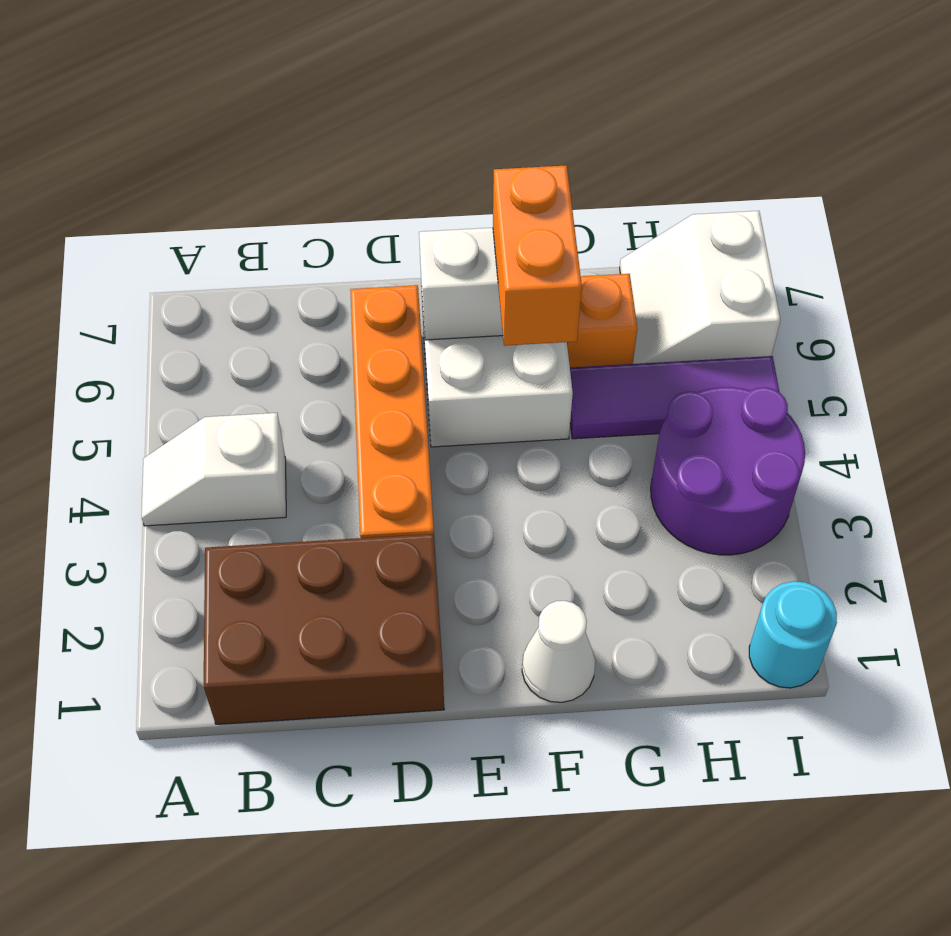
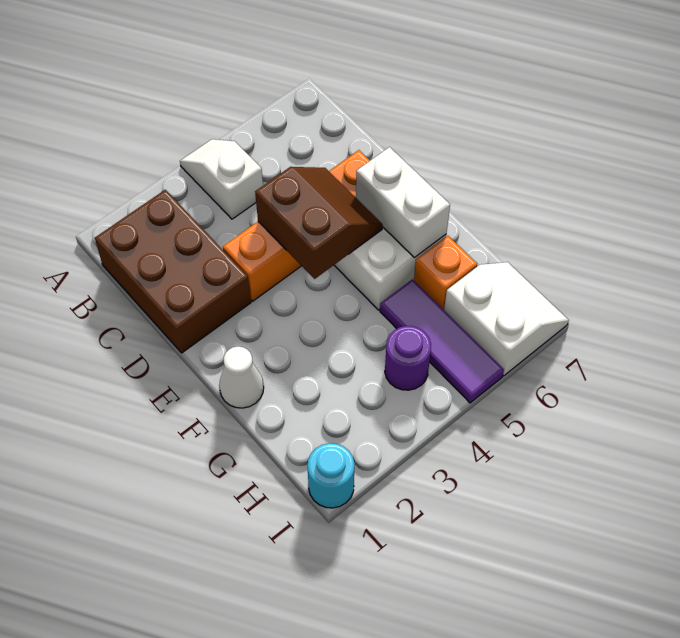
none -> brown 2x2 slope [255,167,383,279]
orange 1x2 brick [493,165,582,346] -> none
purple 2x2 round brick [651,387,805,555] -> purple 1x1 round brick [385,326,431,390]
white 2x2 slope [620,211,780,364] -> white 2x2 slope turned to [444,262,569,376]

